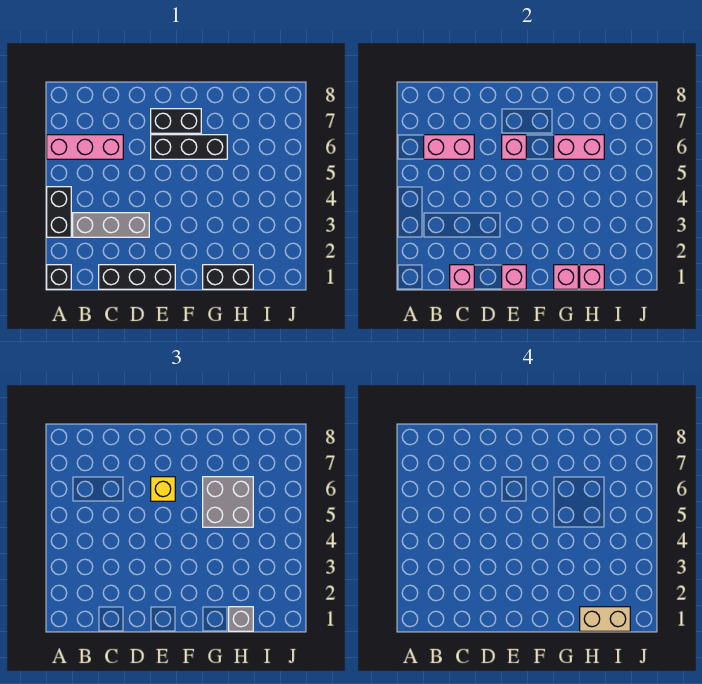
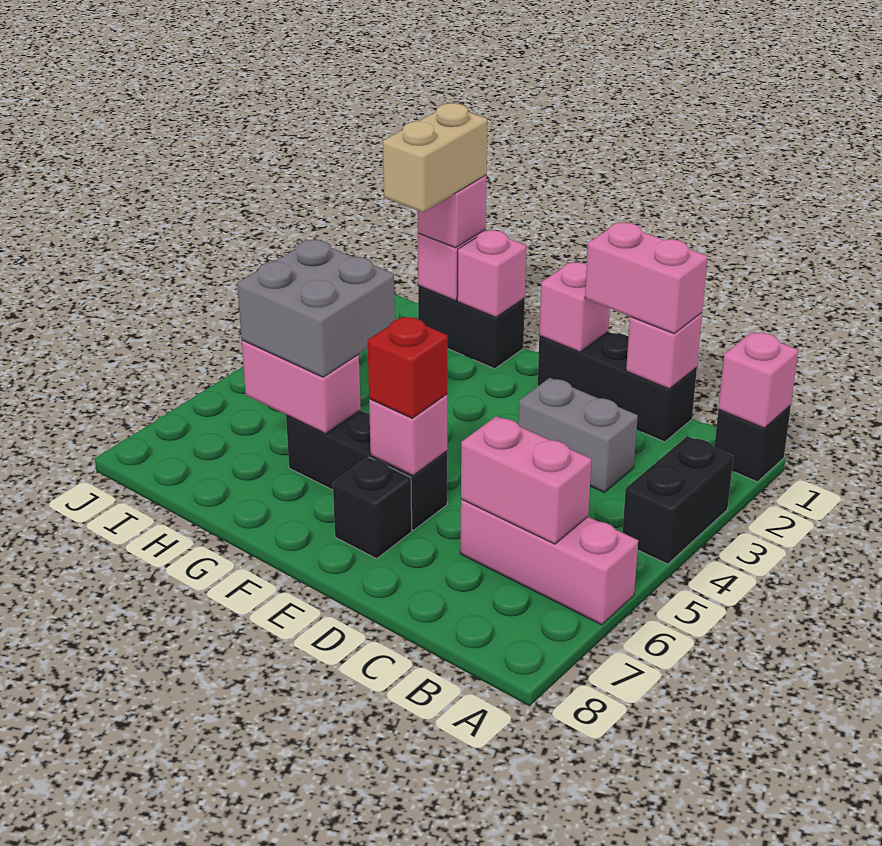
none -> pink 1x1 brick [718,332,798,428]
grey 1x3 brick [73,213,149,237] -> grey 1x2 brick [518,378,638,492]
none -> pink 1x2 brick [585,222,708,334]
yellow 1x1 brick [151,477,175,501] -> red 1x1 brick [368,317,448,418]
black 1x2 brick [151,109,201,133] -> black 1x1 brick [333,458,412,559]
grey 1x1 brick [229,607,253,631] -> pink 1x1 brick [418,175,487,248]
tan 1x2 brick [580,607,630,631] -> tan 1x2 brick turned to [383,103,487,212]

